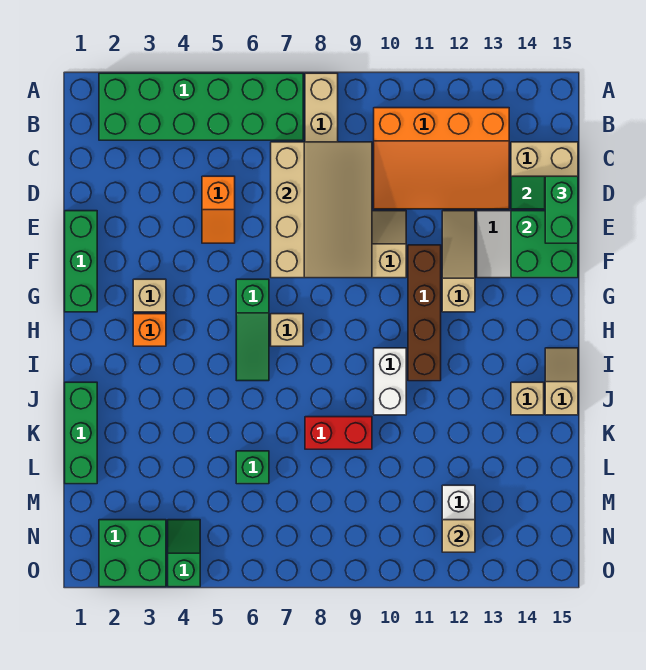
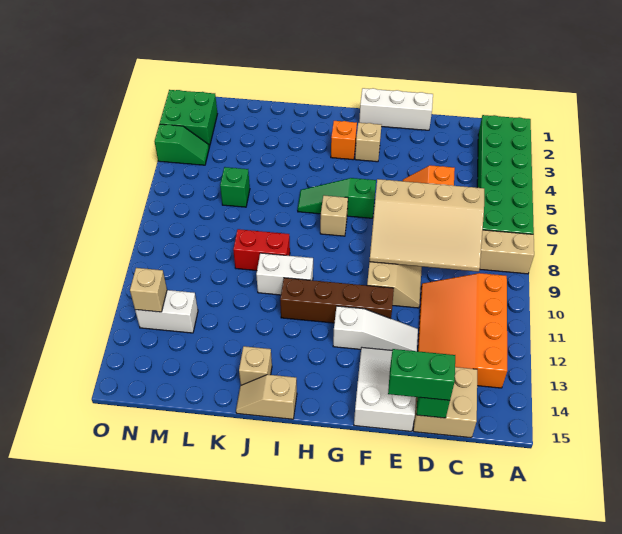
green 1x3 brick [65,211,97,312] -> white 1x3 brick [359,88,433,130]
tan 1x3 slope [442,211,475,312] -> white 1x3 slope [333,306,418,351]
green 2x2 brick [511,211,578,278] -> none
tan 1x2 slope [545,348,578,415] -> tan 1x2 slope turned to [236,375,297,419]
green 1x3 brick [65,382,97,484] -> none
red 1x2 brick [305,417,372,449] -> red 1x2 brick turned to [233,229,290,271]

